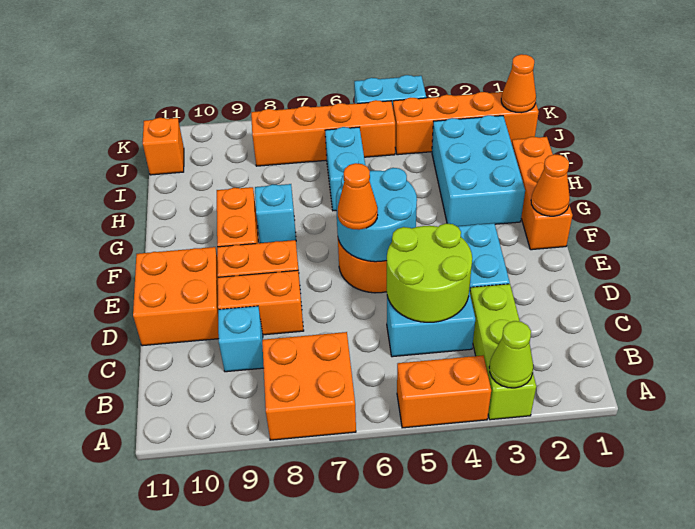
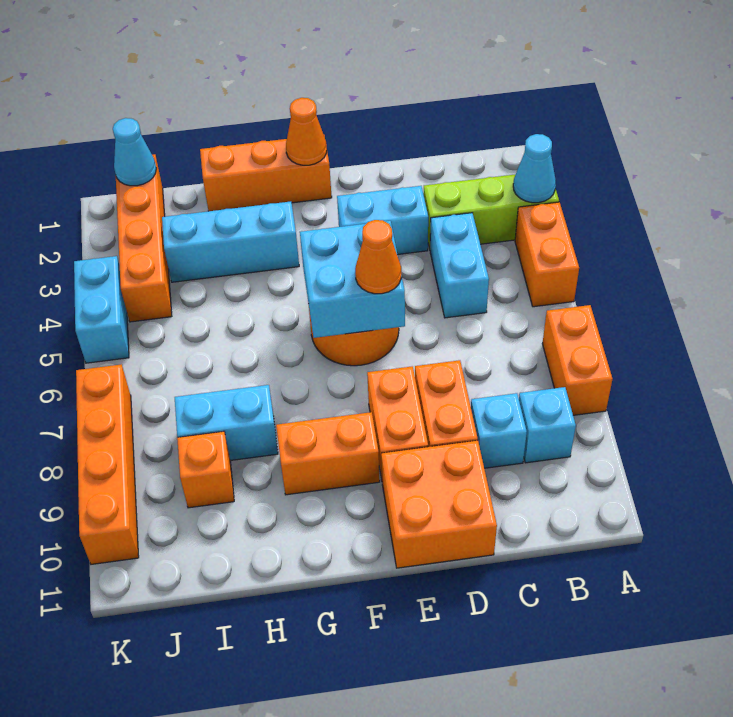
lime 1x1 cone [489,321,533,388] -> cyan 1x1 cone [513,134,556,203]
orange 2x2 brick [262,332,356,440] -> orange 1x2 brick [542,305,613,415]
lime 2x2 round brick [387,223,472,322] -> none
cyan 2x2 round brick [336,168,417,262] -> cyan 2x2 brick [300,221,405,338]
cyan 2x3 brick [432,115,525,226] -> cyan 1x3 brick [162,202,299,282]
cyan 1x1 brick [255,184,296,243] -> cyan 1x1 brick moved to [519,387,576,463]
cyan 1x2 brick [325,127,365,211] -> cyan 1x2 brick moved to [175,385,278,460]
orange 1x1 cone [501,54,536,113] -> cyan 1x1 cone [113,118,156,186]
orange 1x4 brick [251,100,395,166] -> orange 1x4 brick moved to [76,364,139,564]
orange 1x1 brick [143,118,184,175] -> orange 1x1 brick moved to [177,431,234,508]

